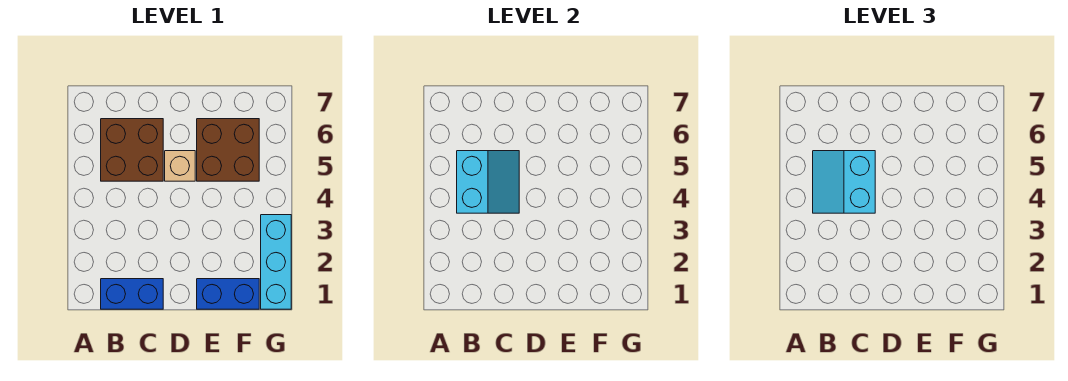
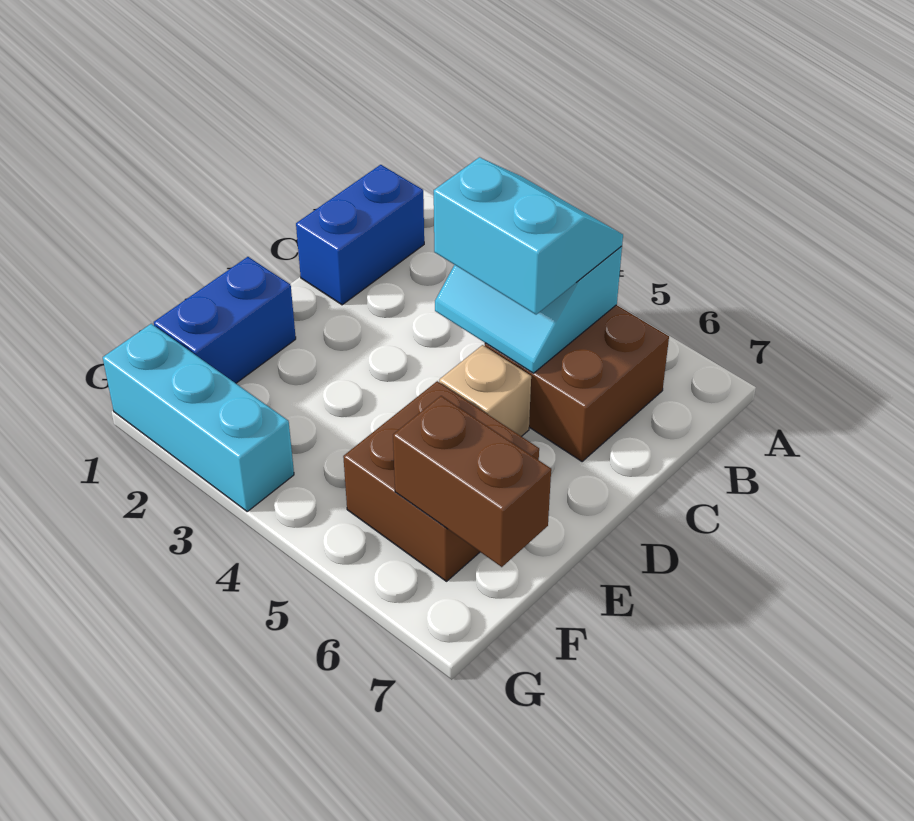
none -> brown 1x2 brick [393,396,551,567]

